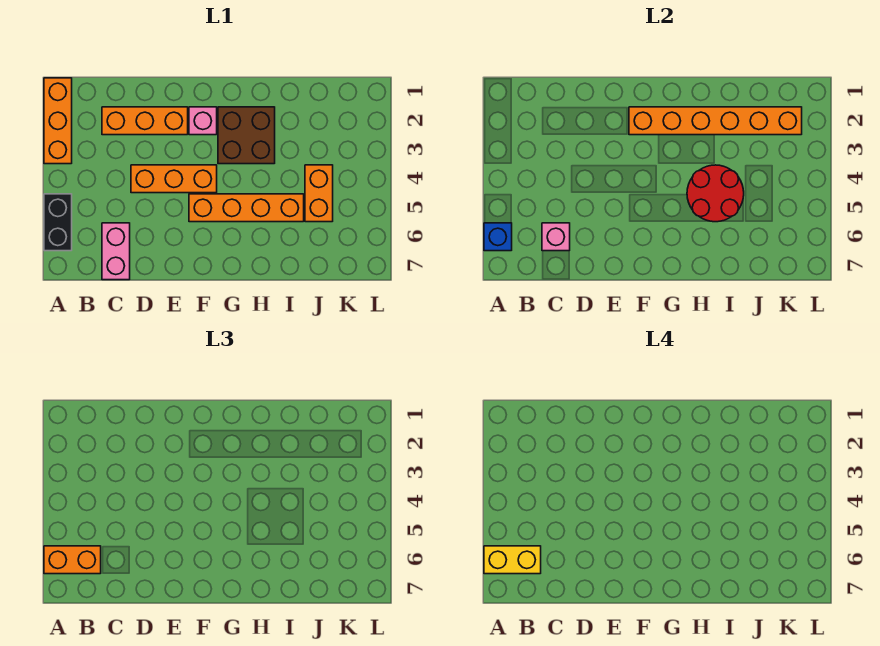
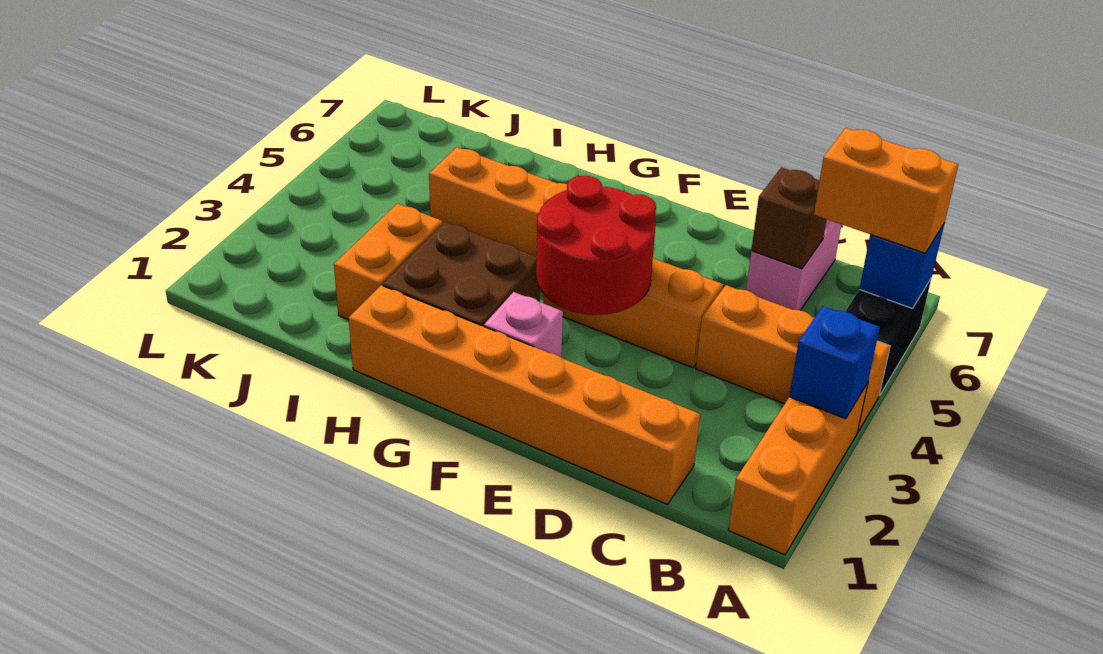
none -> blue 1x1 brick [789,306,880,419]
yellow 1x2 brick [484,546,541,574] -> none
orange 1x3 brick [102,107,188,135] -> orange 1x3 brick moved to [696,285,890,433]
pink 1x1 brick [542,223,570,251] -> brown 1x1 brick [751,168,827,269]
orange 1x6 brick [629,107,802,135] -> orange 1x6 brick moved to [349,285,700,504]
red 2x2 round brick [687,165,744,222] -> red 2x2 round brick moved to [536,176,656,315]
orange 1x2 brick [305,165,333,222] -> orange 1x2 brick moved to [334,204,442,320]

